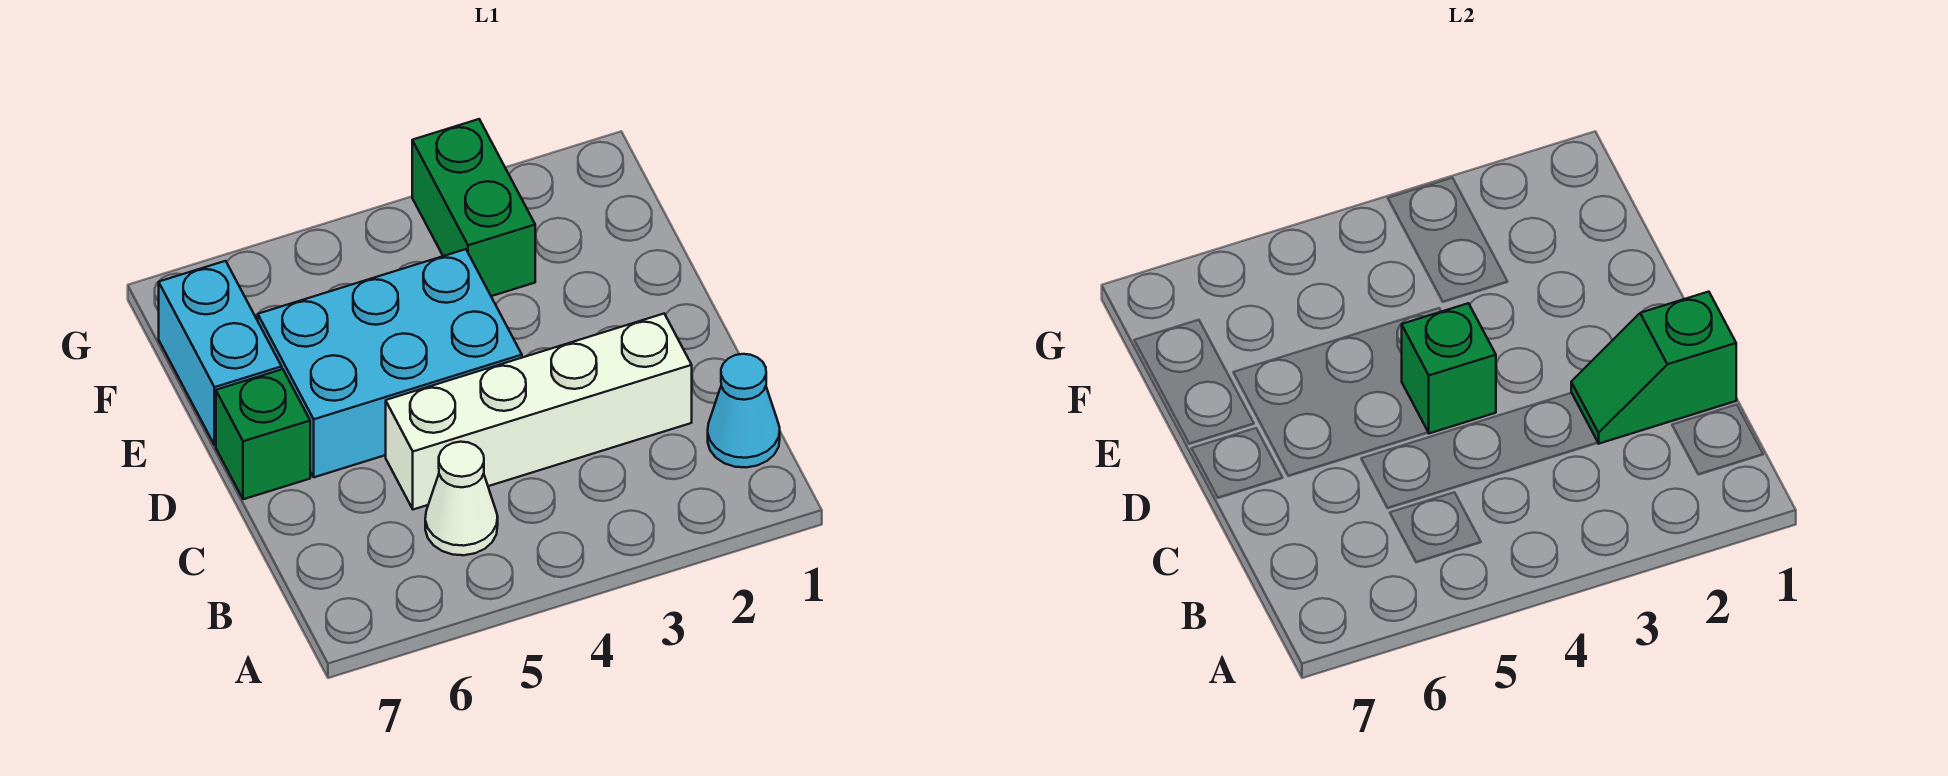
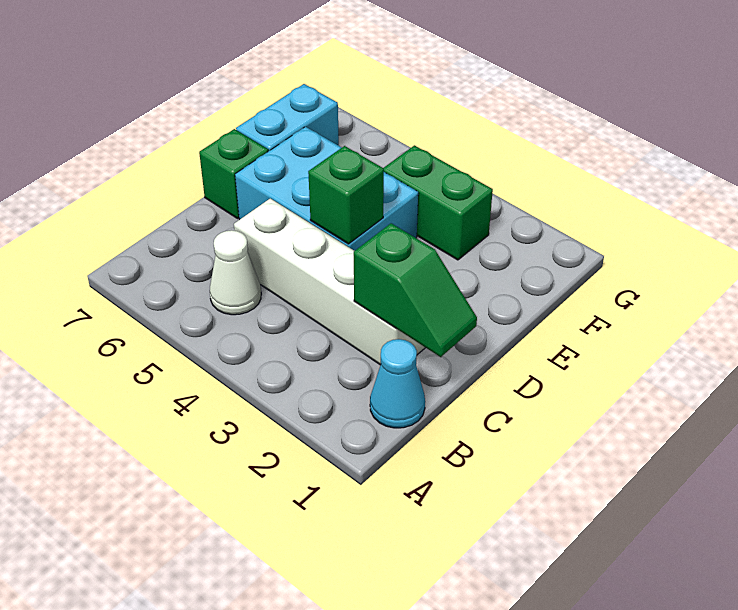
green 1x2 slope [1571,292,1736,444] -> green 1x2 slope turned to [354,223,477,357]
green 1x2 brick [412,119,535,296] -> green 1x2 brick turned to [384,145,493,260]

